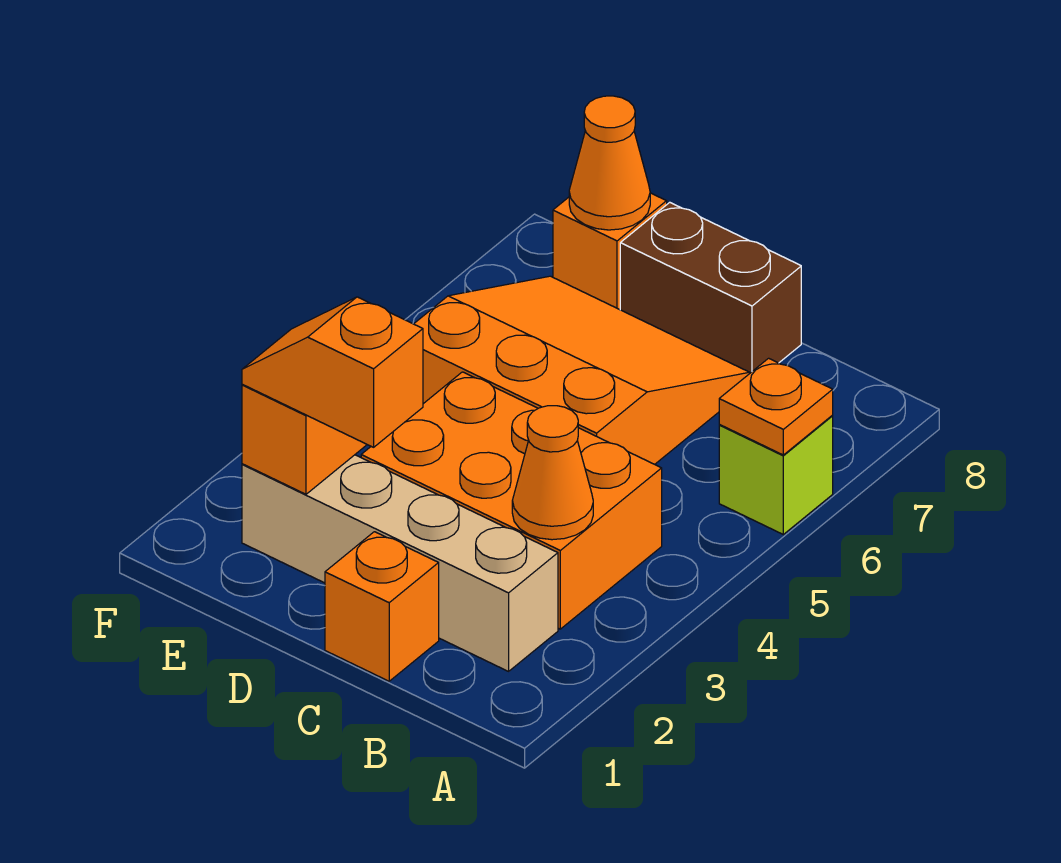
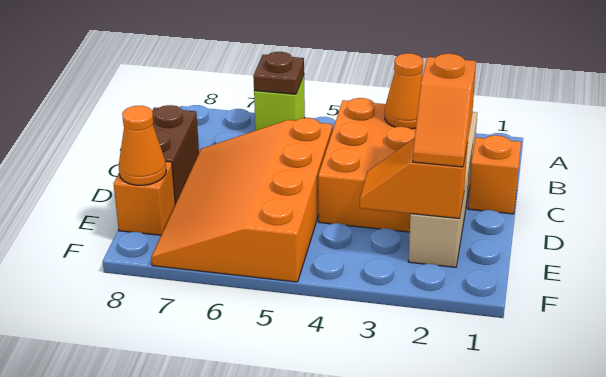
orange 1x1 plate [719,358,833,455] -> brown 1x1 plate [253,52,304,94]
orange 3x3 slope [414,276,750,464] -> orange 3x4 slope [151,118,333,282]

